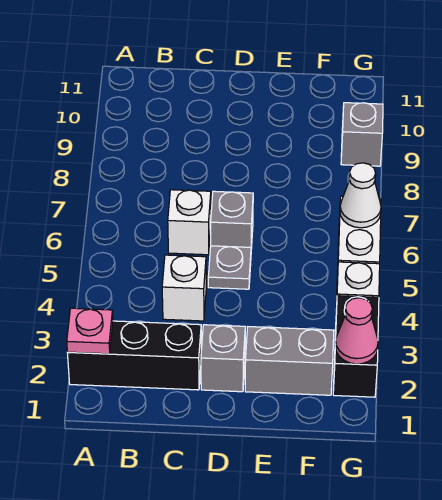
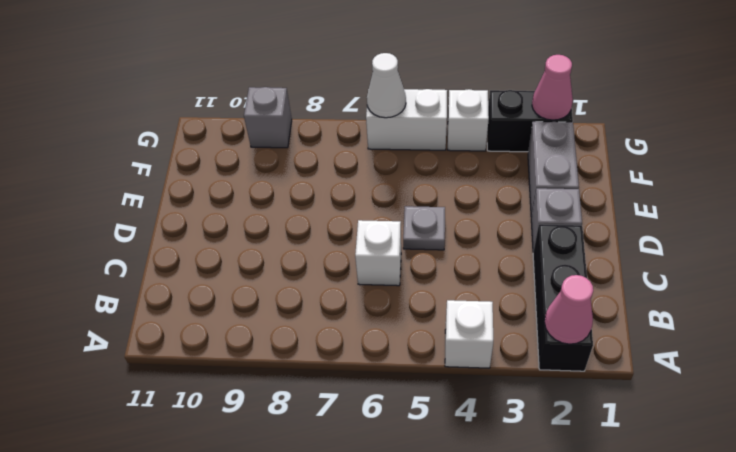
pink 1x1 plate [67,308,113,354] -> pink 1x1 cone [544,275,593,344]
white 1x1 brick [162,255,206,321] -> white 1x1 brick moved to [445,300,493,368]
grey 1x1 brick [211,191,253,249] -> none

